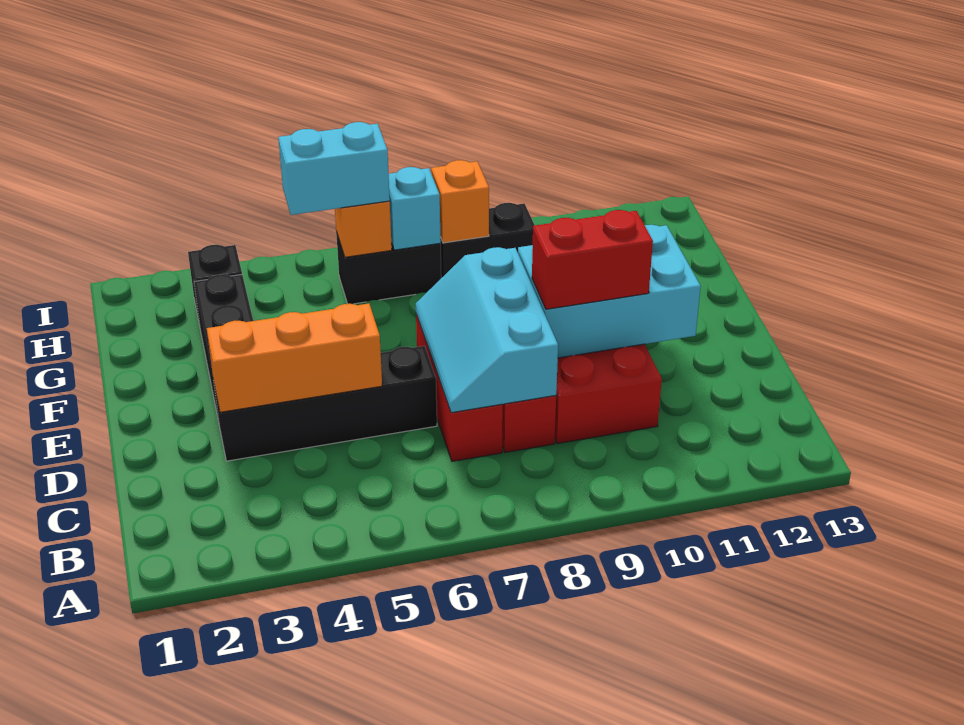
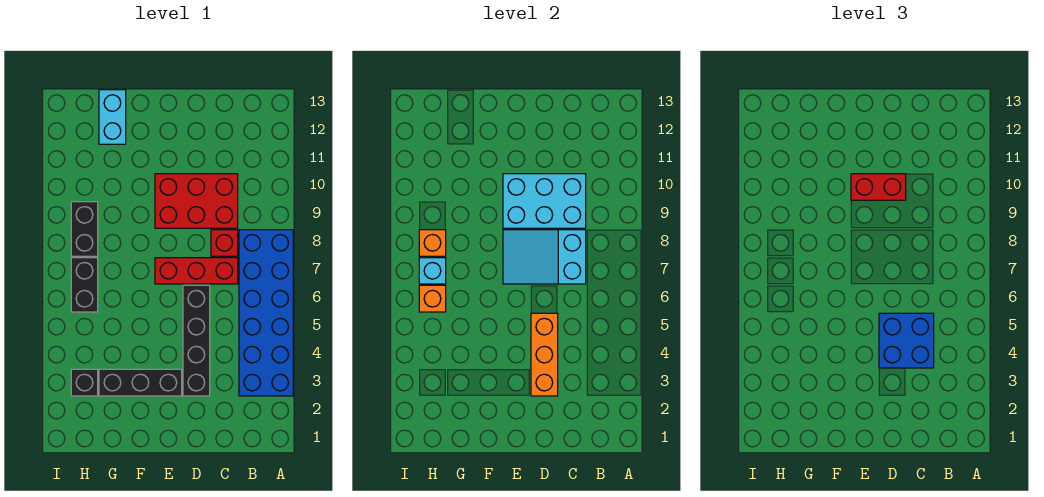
none -> blue 2x6 brick [239,230,293,396]
none -> blue 2x2 brick [879,313,934,368]
cyan 2x3 slope [416,247,558,413] -> cyan 2x3 slope turned to [503,230,586,284]
cyan 2x3 brick [518,225,701,358] -> cyan 2x3 brick turned to [503,174,586,228]
red 1x2 brick [532,210,653,309] -> red 1x2 brick turned to [851,174,906,200]
cyan 1x2 brick [278,122,390,215] -> cyan 1x2 brick moved to [99,90,126,144]

